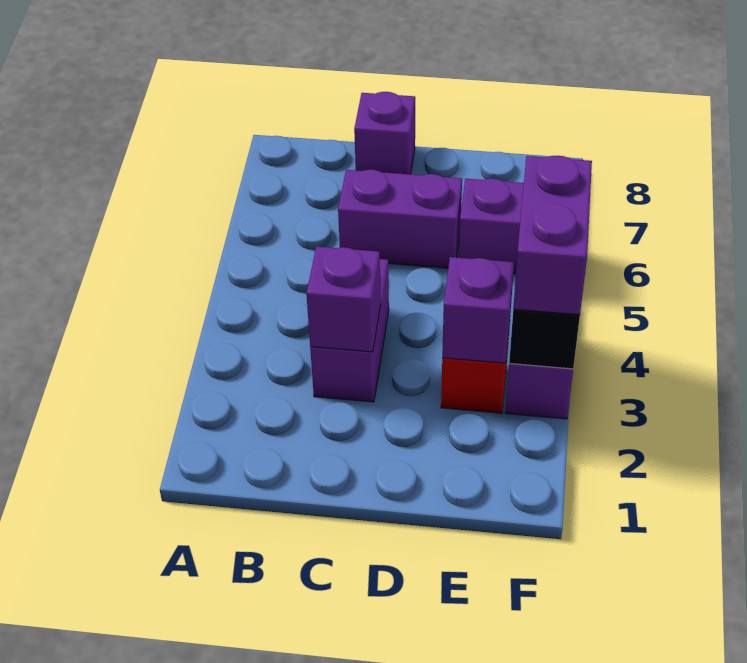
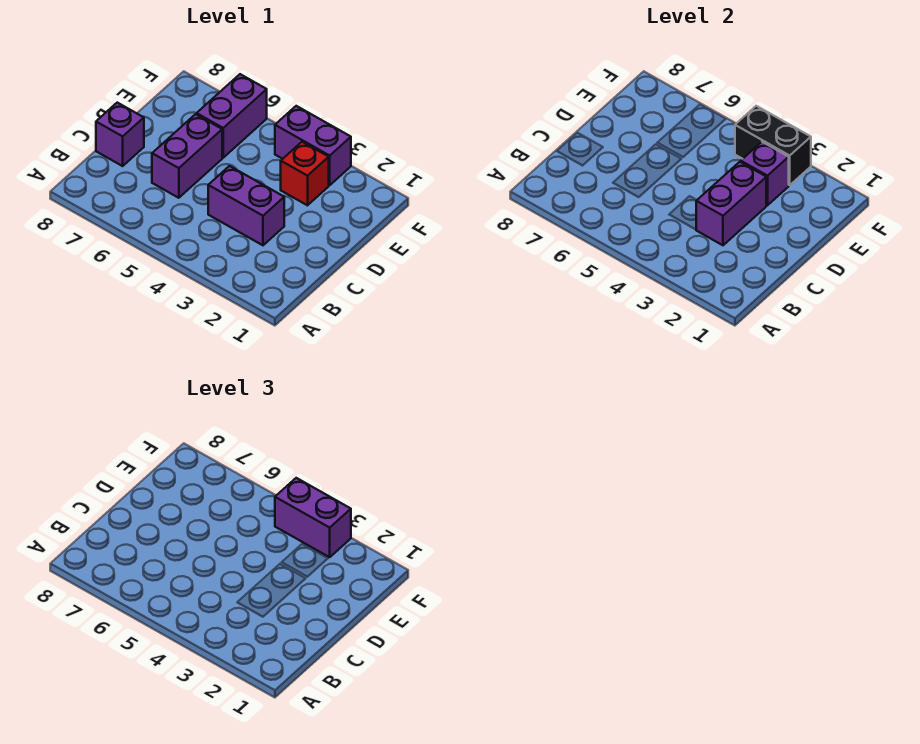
purple 1x1 brick [306,247,381,352] -> purple 1x2 brick [696,162,766,245]

